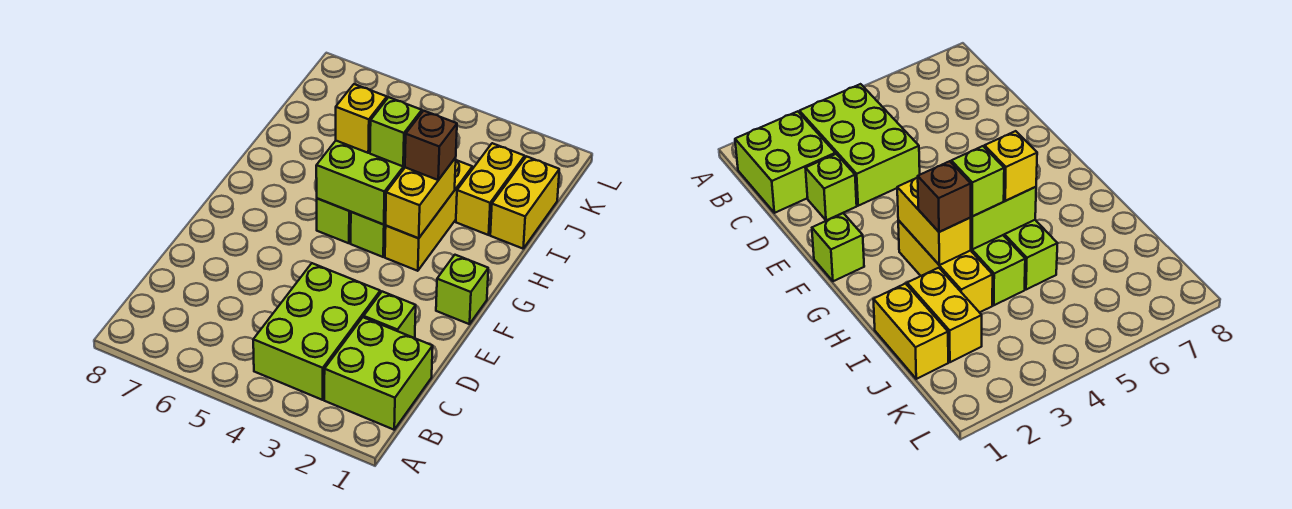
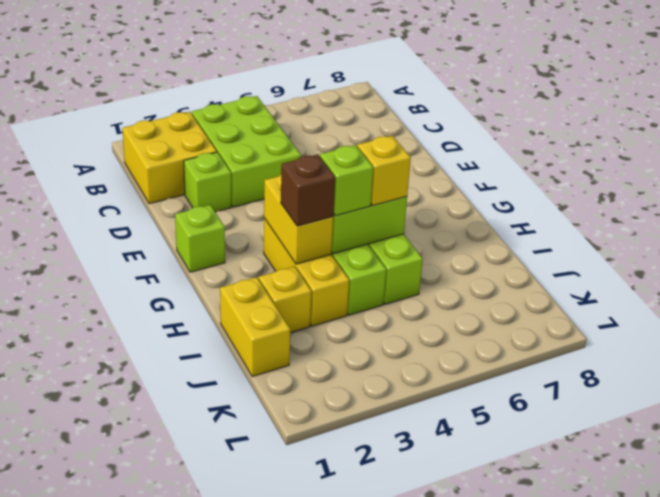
lime 2x2 brick [324,317,433,430] -> yellow 2x2 brick [122,112,217,204]
yellow 1x2 brick [456,143,525,235] -> yellow 1x1 brick [259,267,311,333]

